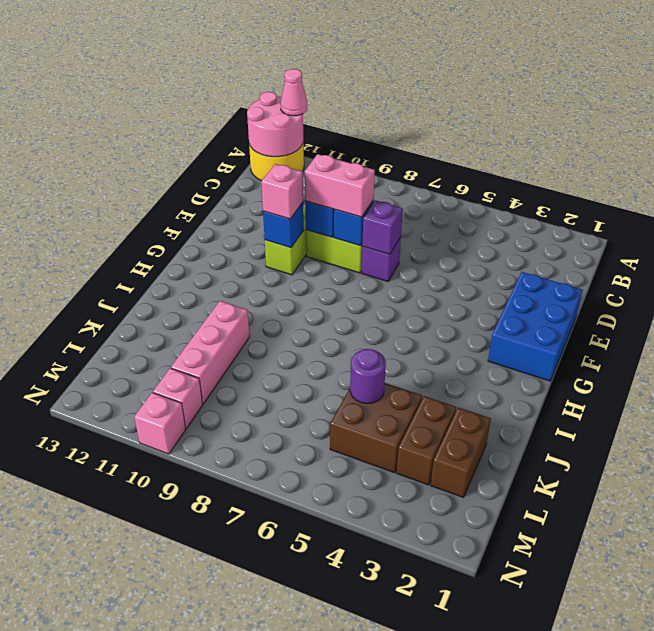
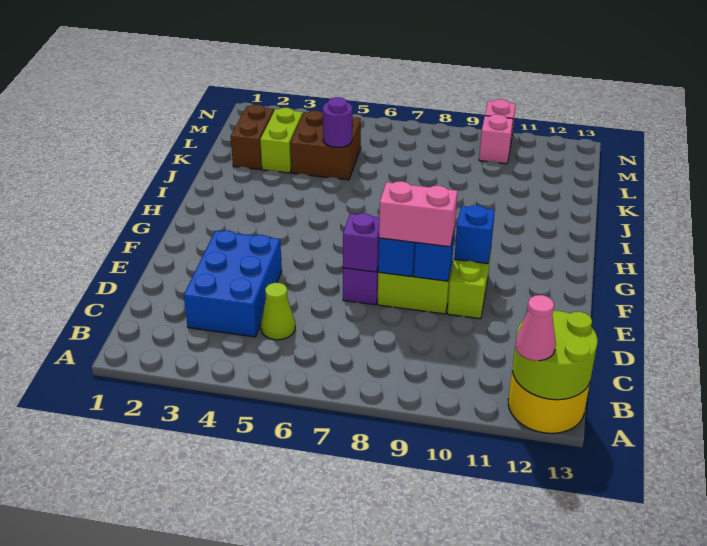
pink 2x2 round brick [247,92,303,157] -> lime 2x2 round brick [513,311,598,400]
none -> lime 1x1 cone [261,283,295,340]
blue 2x3 brick [488,272,582,381] -> blue 2x3 brick moved to [184,231,282,337]
pink 1x1 brick [261,164,303,219] -> none
pink 1x3 brick [171,301,250,404] -> none
brown 1x2 brick [396,396,456,485] -> lime 1x2 brick [260,108,303,173]

